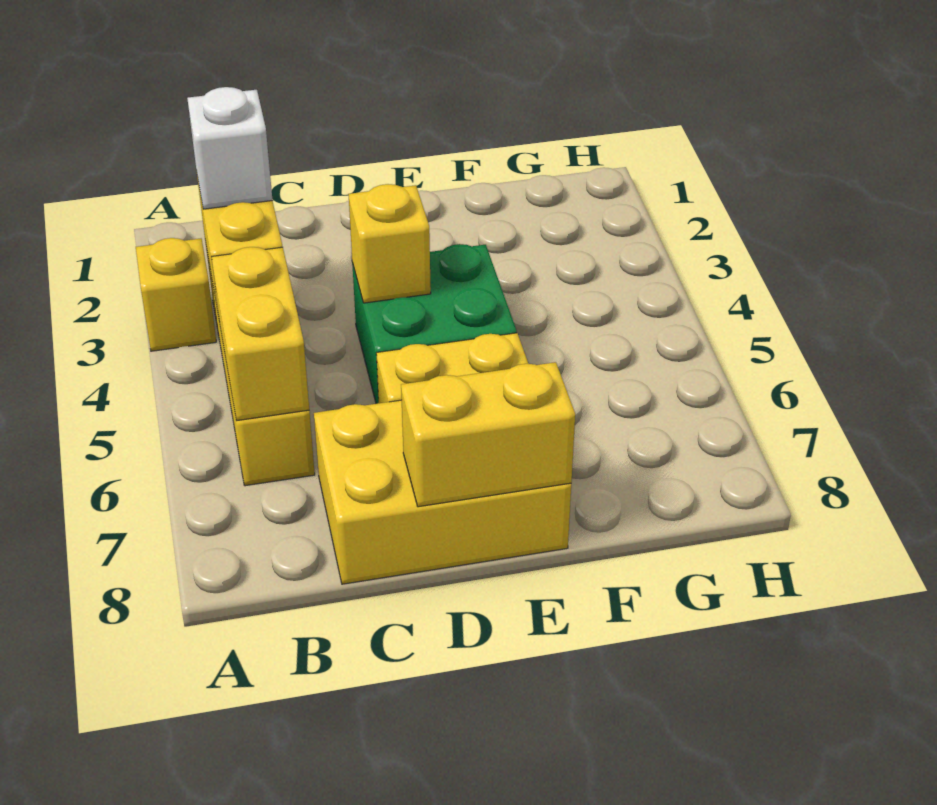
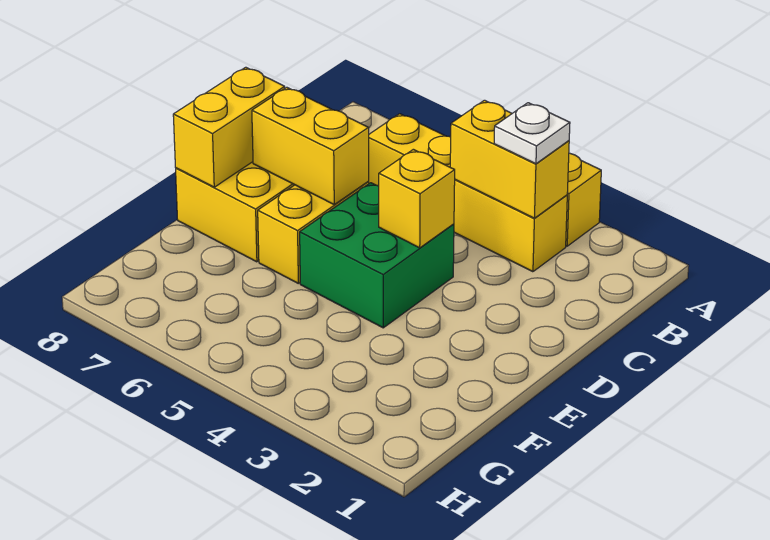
white 1x1 brick [187,87,273,209] -> white 1x1 plate [494,103,570,164]
yellow 1x2 brick [211,247,309,421] -> yellow 1x2 brick moved to [252,87,369,204]

